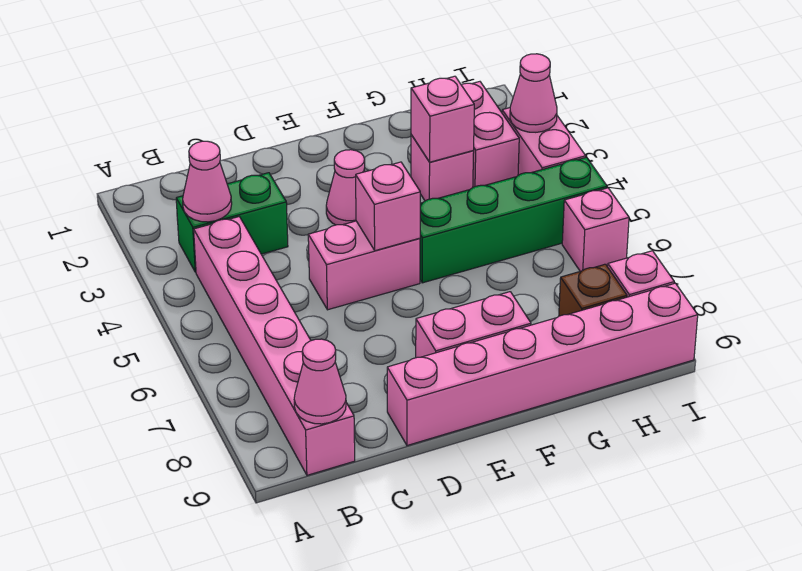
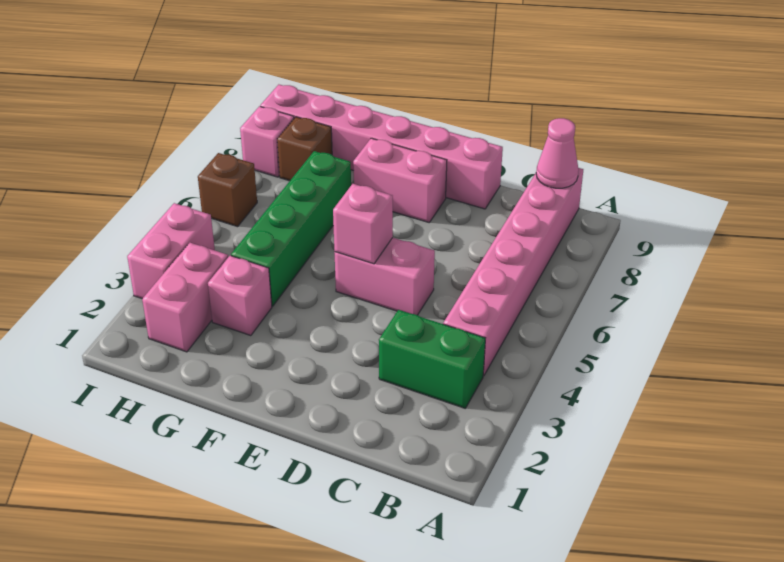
pink 1x1 cone [183,141,232,222] -> none
pink 1x1 cone [326,150,365,225] -> none
green 1x4 brick [420,157,607,283] -> green 1x4 brick turned to [231,151,351,306]
pink 1x1 brick [411,76,474,162] -> none
pink 1x1 cone [510,54,557,132] -> none
pink 1x1 brick [562,188,629,271] -> brown 1x1 brick [198,153,257,227]

